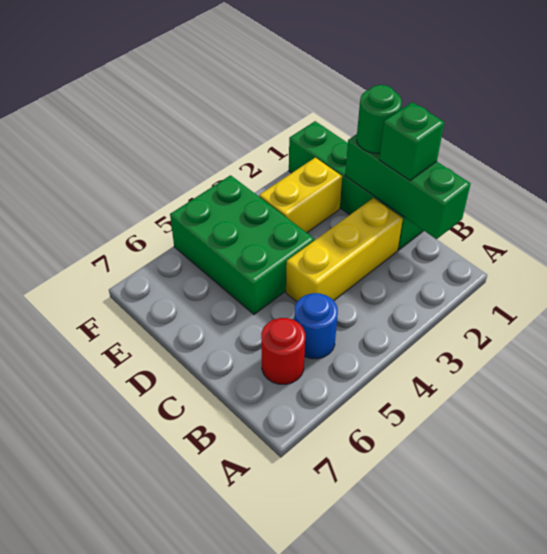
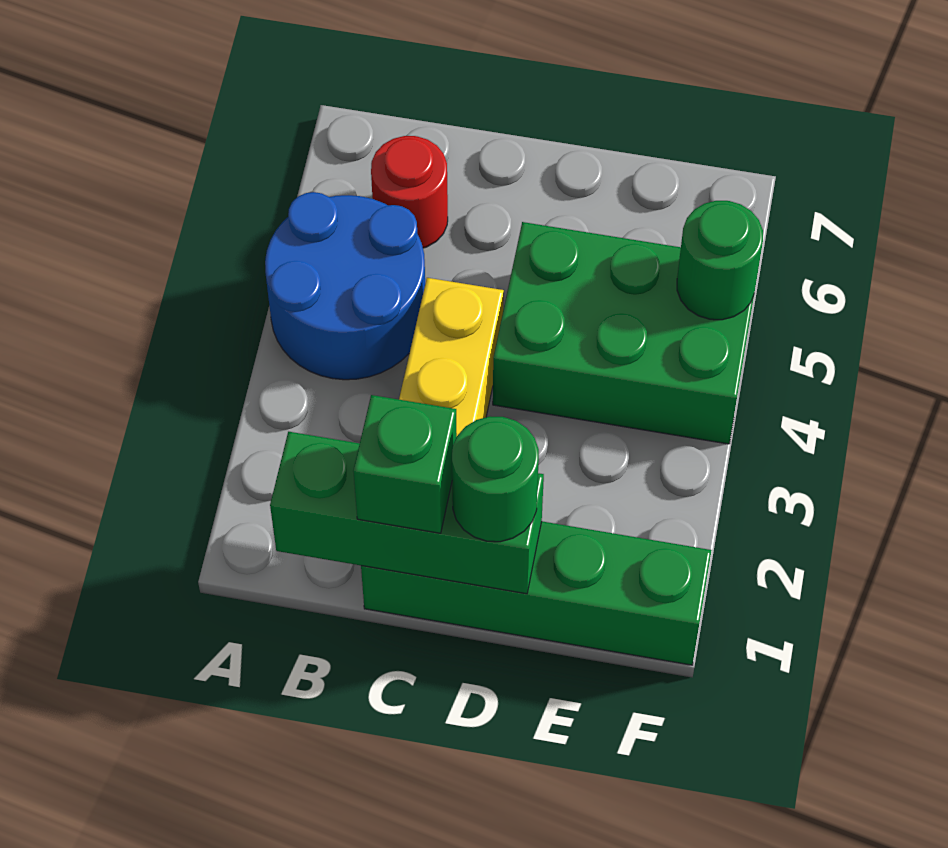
blue 1x1 round brick [294,293,338,359] -> blue 2x2 round brick [265,192,425,380]
yellow 1x2 brick [259,158,342,233] -> none
none -> green 1x1 round brick [677,201,763,320]

